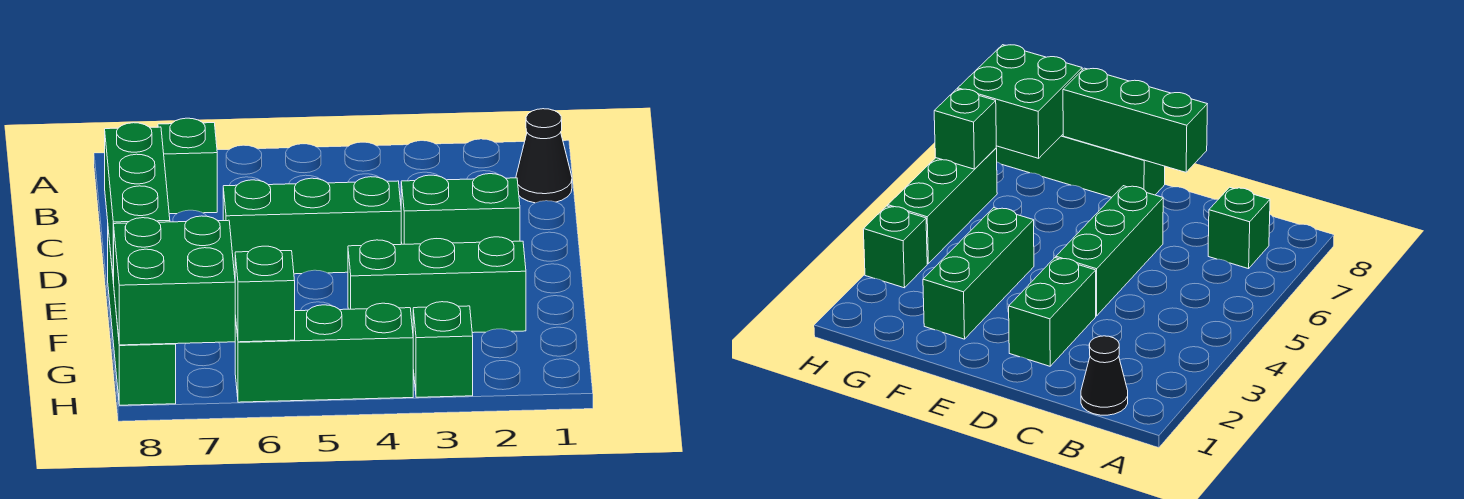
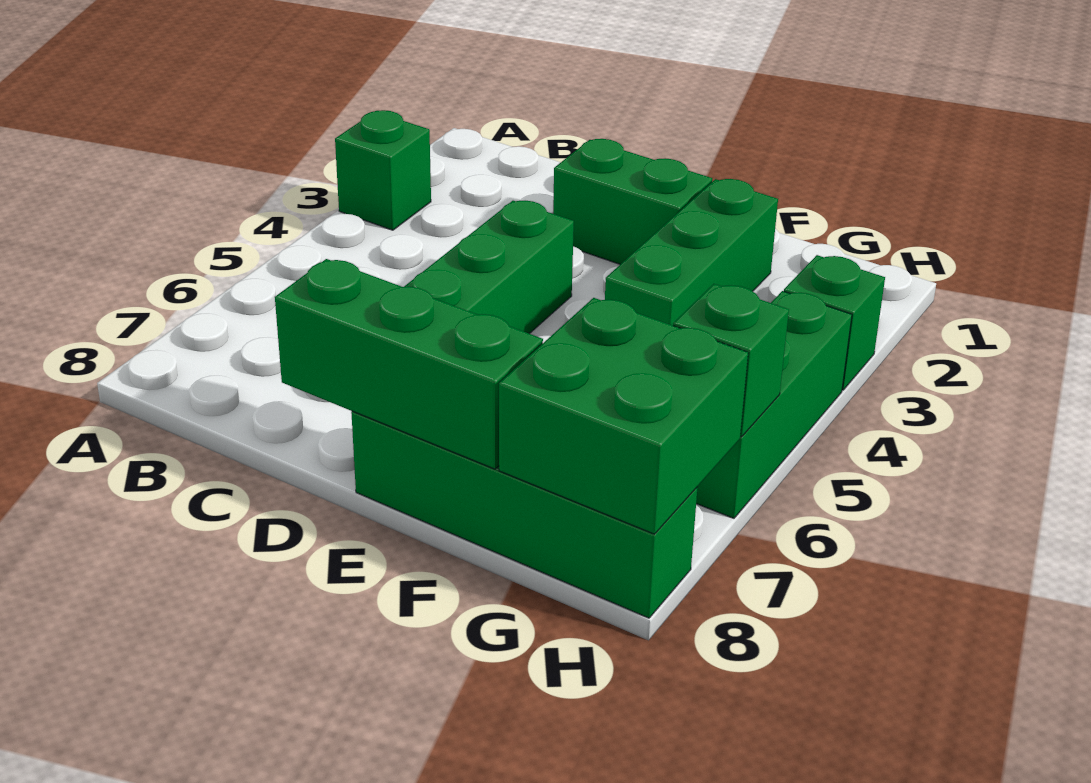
black 1x1 cone [516,109,572,203] -> none
green 1x1 brick [158,118,217,214] -> green 1x1 brick moved to [335,110,431,230]
green 1x2 brick [401,174,520,244] -> green 1x2 brick turned to [553,139,712,264]

